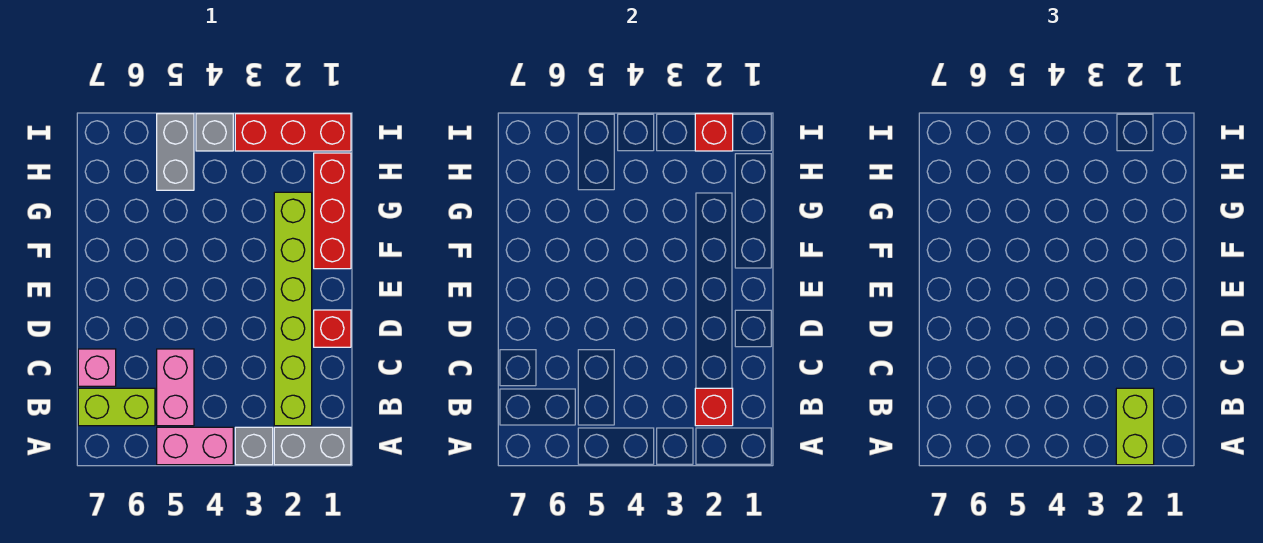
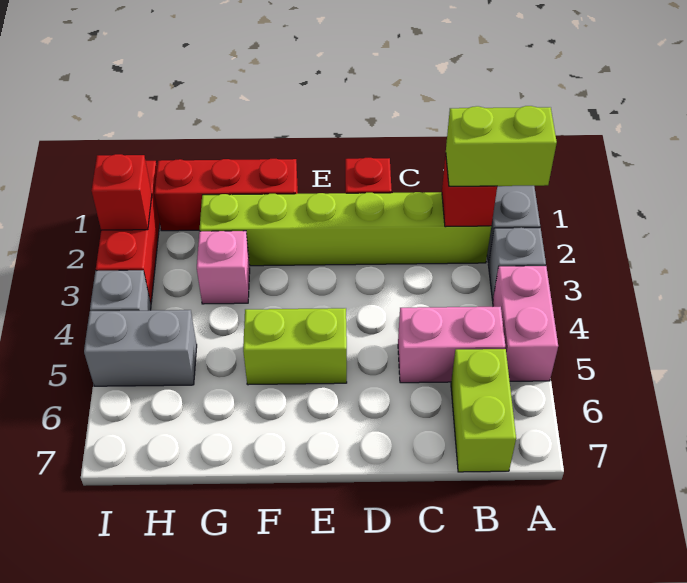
pink 1x1 brick [78,349,116,386] -> pink 1x1 brick moved to [197,231,250,304]
none -> lime 1x2 brick [243,308,347,385]

